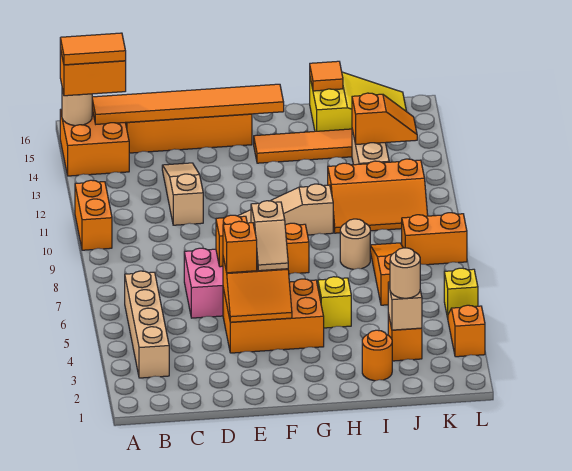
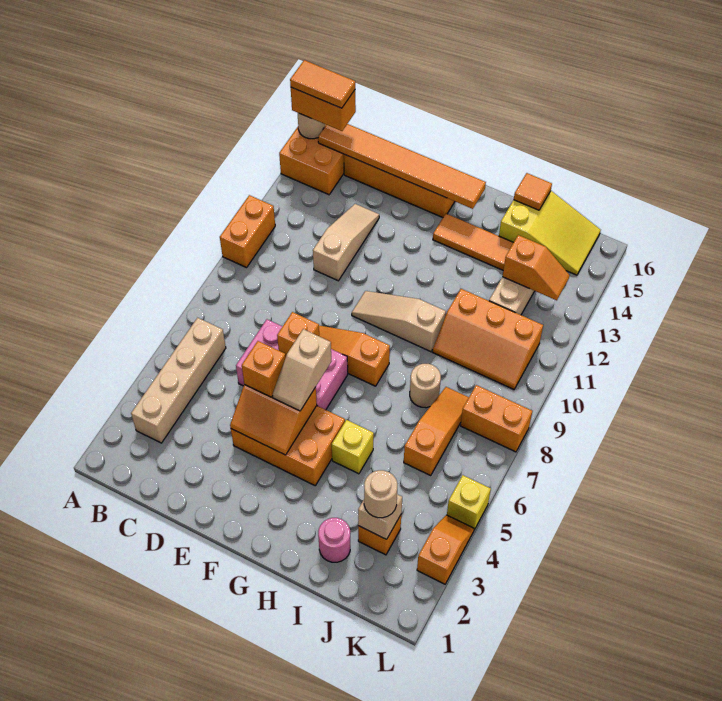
orange 1x1 round brick [362,330,392,381] -> pink 1x1 round brick [318,518,350,562]

